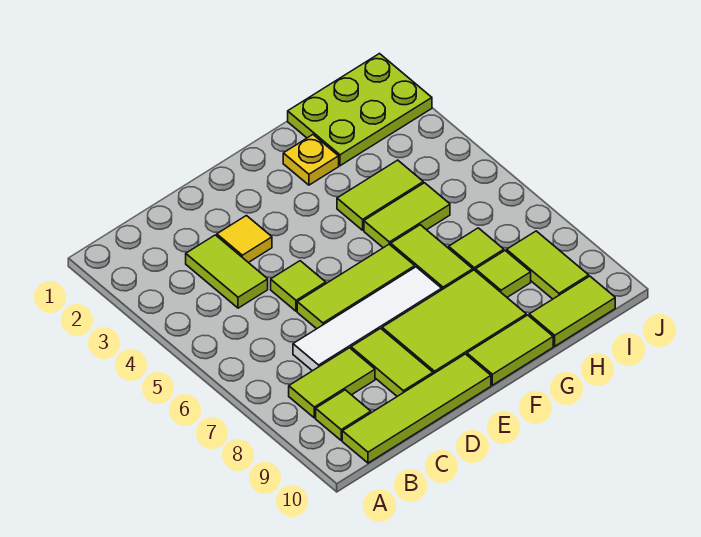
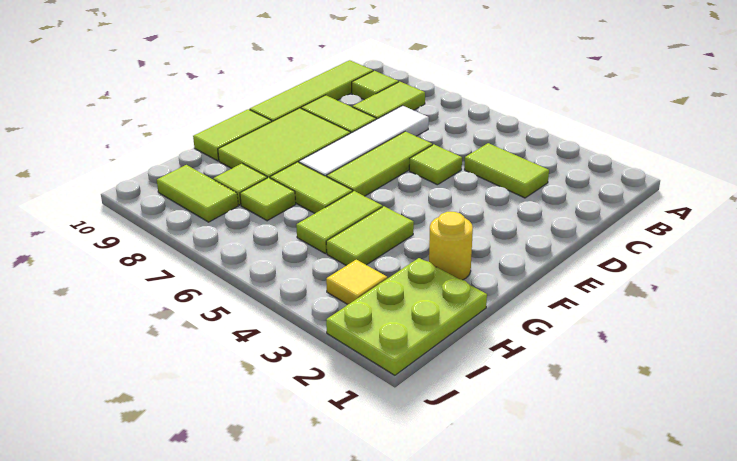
yellow 1x1 tile [217,216,272,263] -> yellow 1x1 tile moved to [326,260,387,304]
yellow 1x1 plate [283,135,339,185] -> yellow 1x1 round brick [429,212,473,280]
lime 1x2 tile [529,276,615,346] -> none

